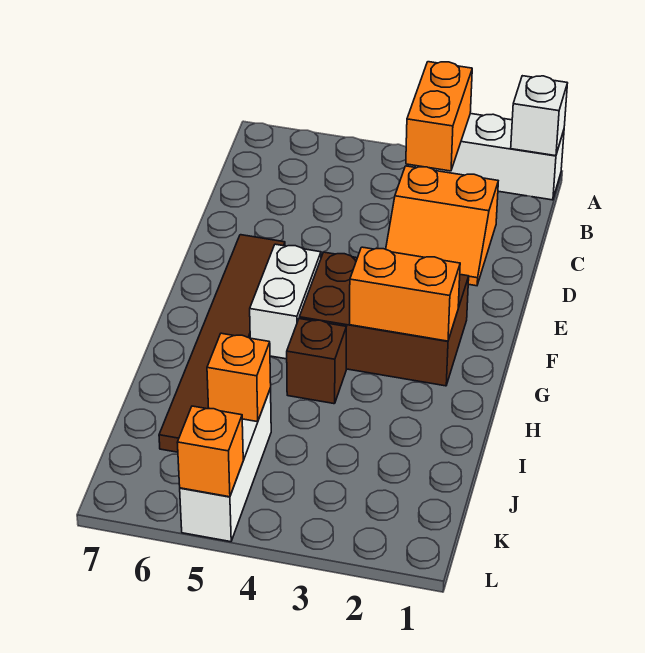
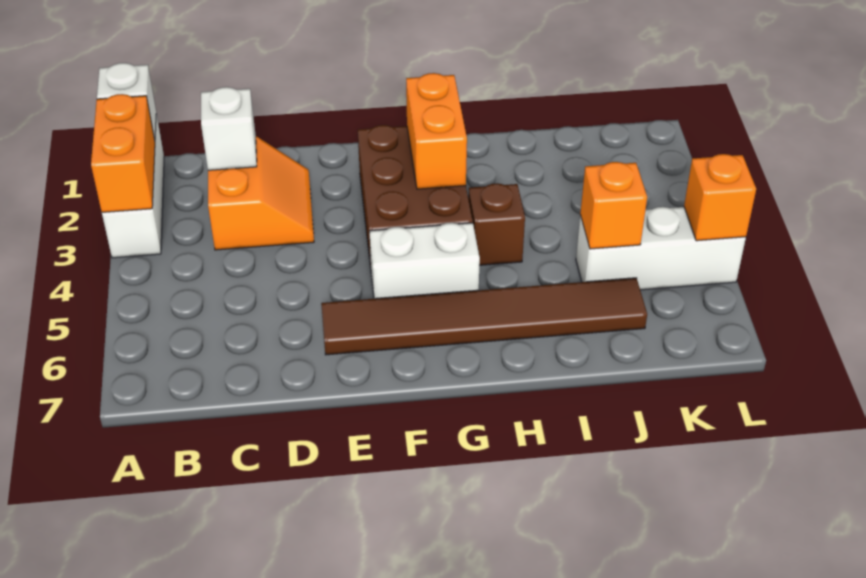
orange 1x2 brick [406,62,472,171] -> orange 1x2 brick turned to [91,94,155,212]
none -> white 1x1 brick [201,87,257,170]

